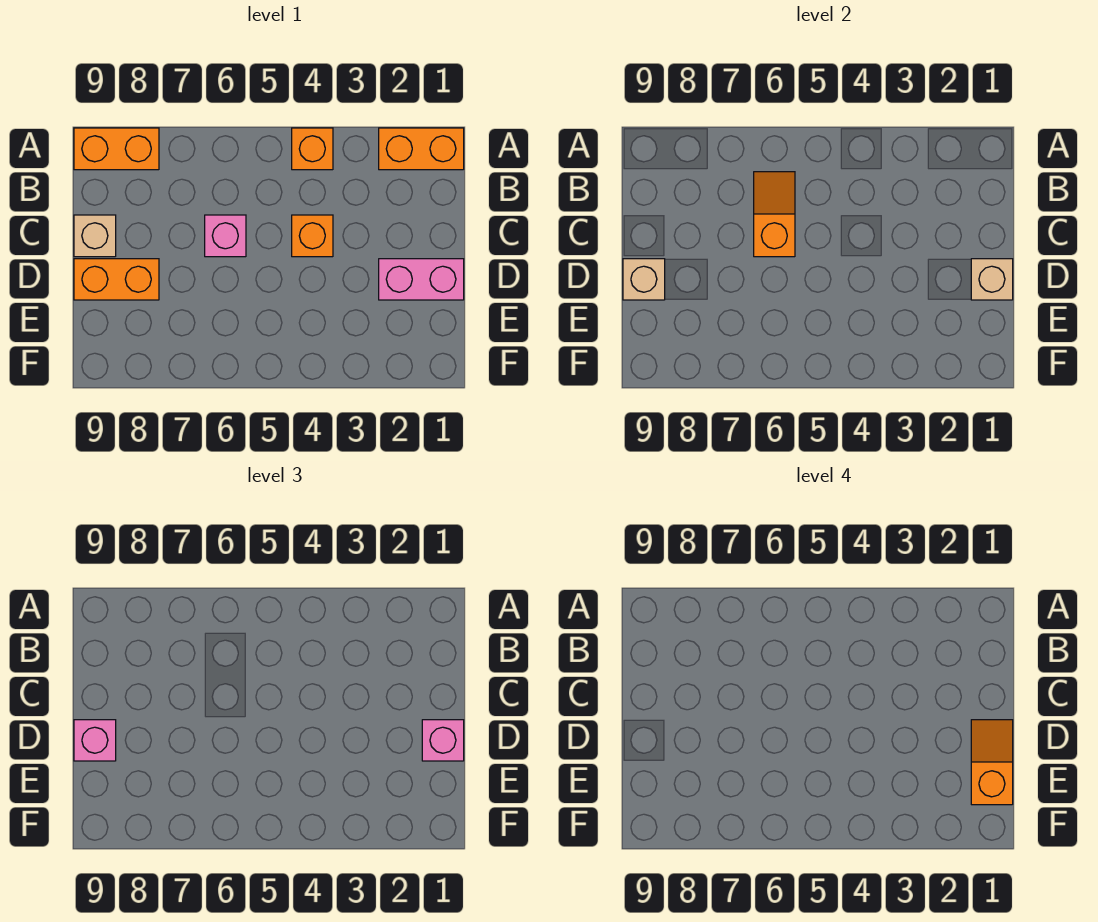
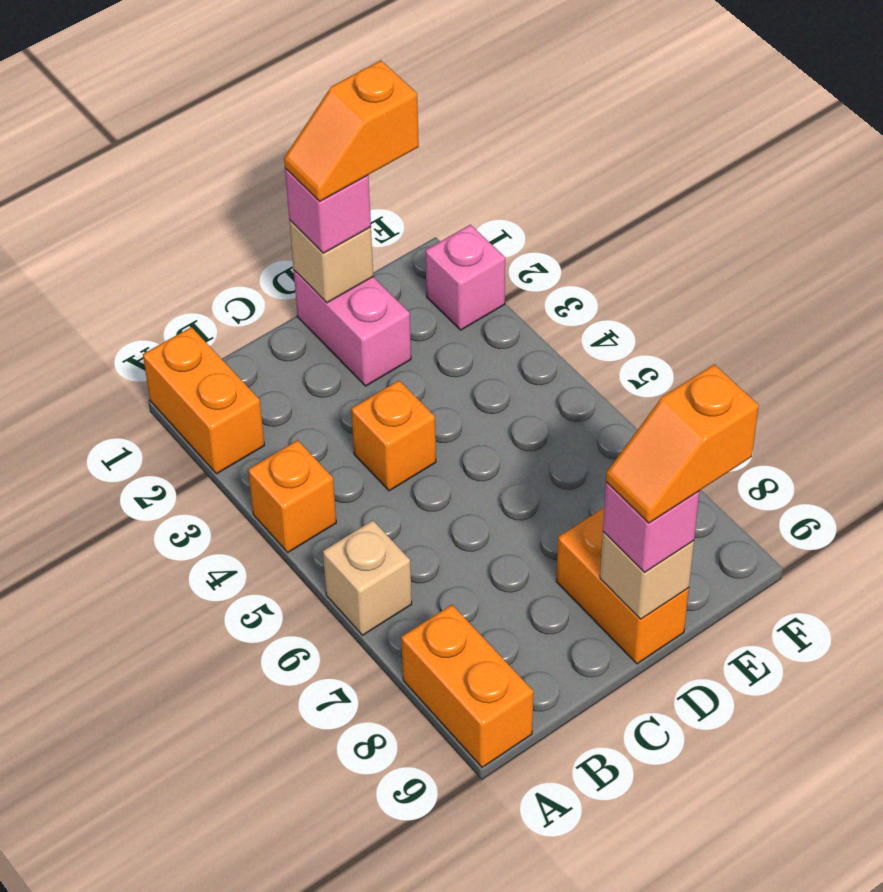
orange 1x2 slope [754,172,795,257] -> orange 1x2 slope moved to [606,364,759,523]
pink 1x1 brick [205,215,246,257] -> pink 1x1 brick moved to [425,225,505,330]
tan 1x1 brick [74,215,116,257] -> tan 1x1 brick moved to [323,520,412,635]

